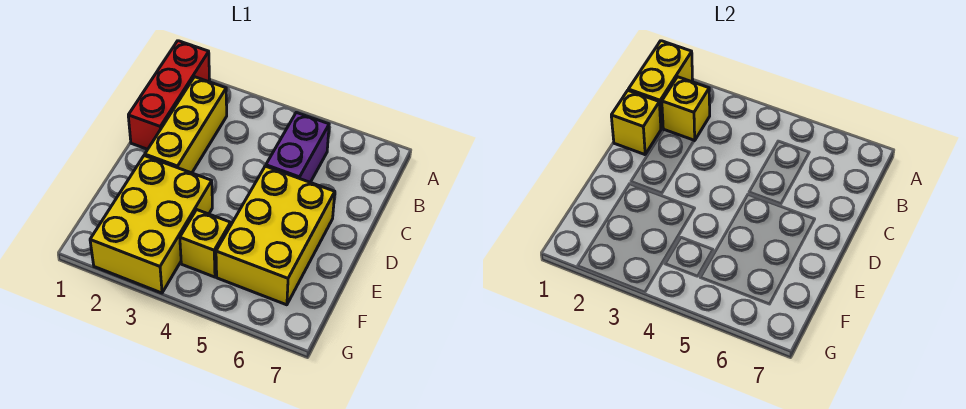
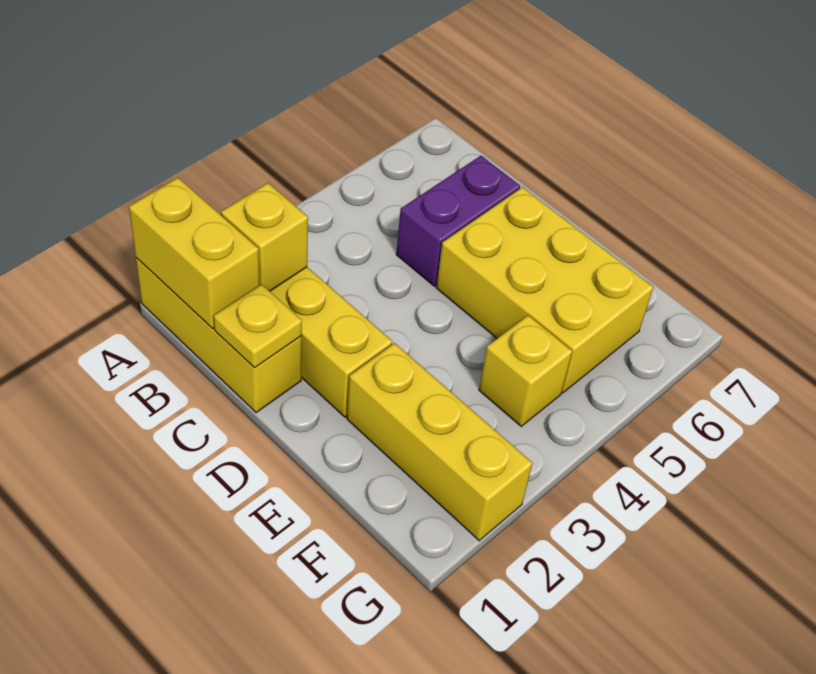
red 1x3 brick [128,41,210,149] -> yellow 1x3 brick [136,258,302,413]
purple 1x2 brick [266,112,329,182] -> purple 1x2 brick turned to [396,156,520,286]
yellow 1x1 brick [611,91,661,155] -> yellow 1x1 plate [214,284,302,368]
yellow 2x3 brick [90,156,212,293] -> yellow 1x3 brick [347,343,533,541]

